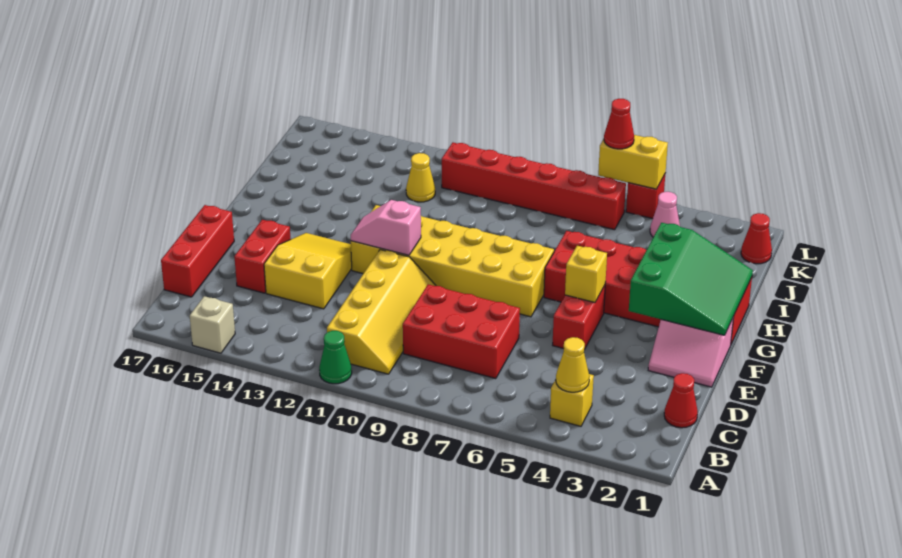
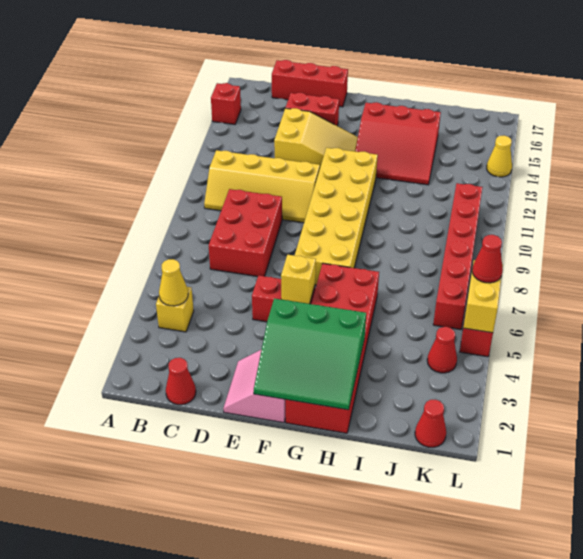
green 1x1 cone [319,331,352,384] -> none
tan 1x1 brick [190,296,235,353] -> red 1x1 brick [211,83,241,125]
pink 1x2 slope [351,200,421,255] -> none
none -> red 3x3 slope [355,102,441,185]
yellow 1x1 cone [406,153,435,202] -> yellow 1x1 cone moved to [487,135,512,177]
pink 1x1 cone [650,192,680,237] -> red 1x1 cone [427,327,457,373]

